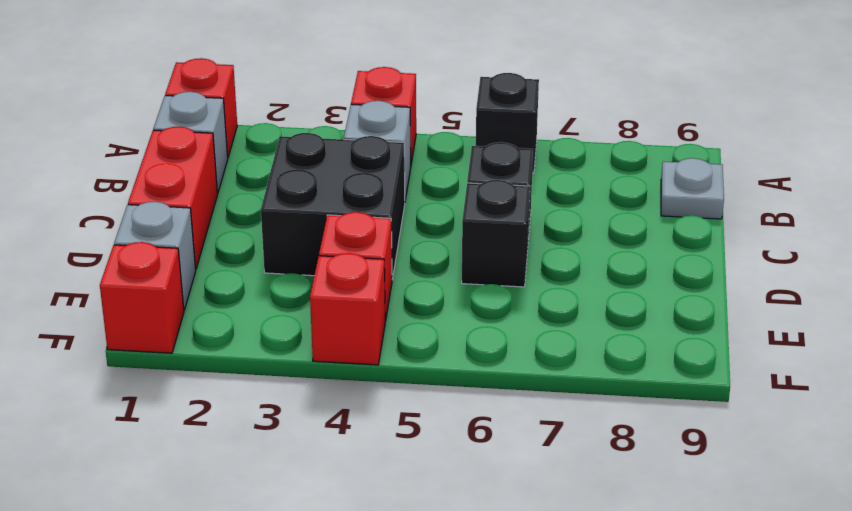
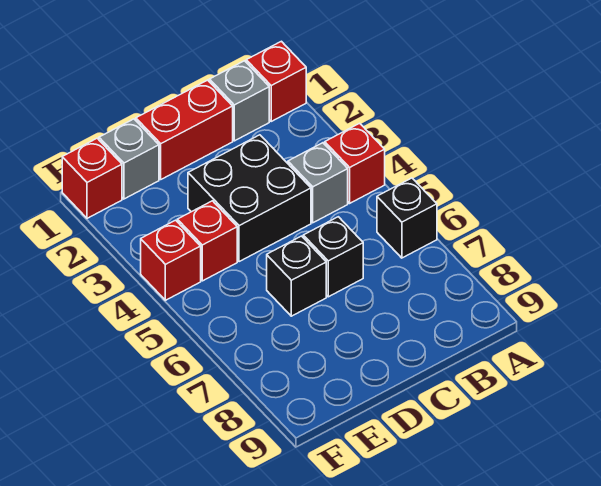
grey 1x1 plate [661,158,724,219] -> none

